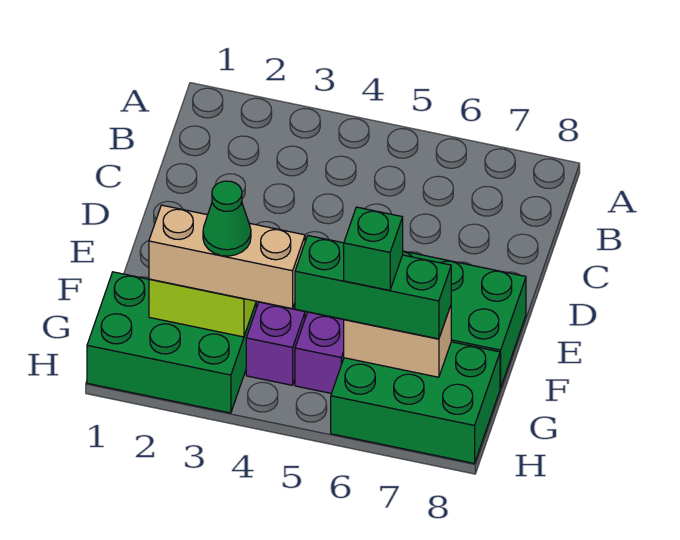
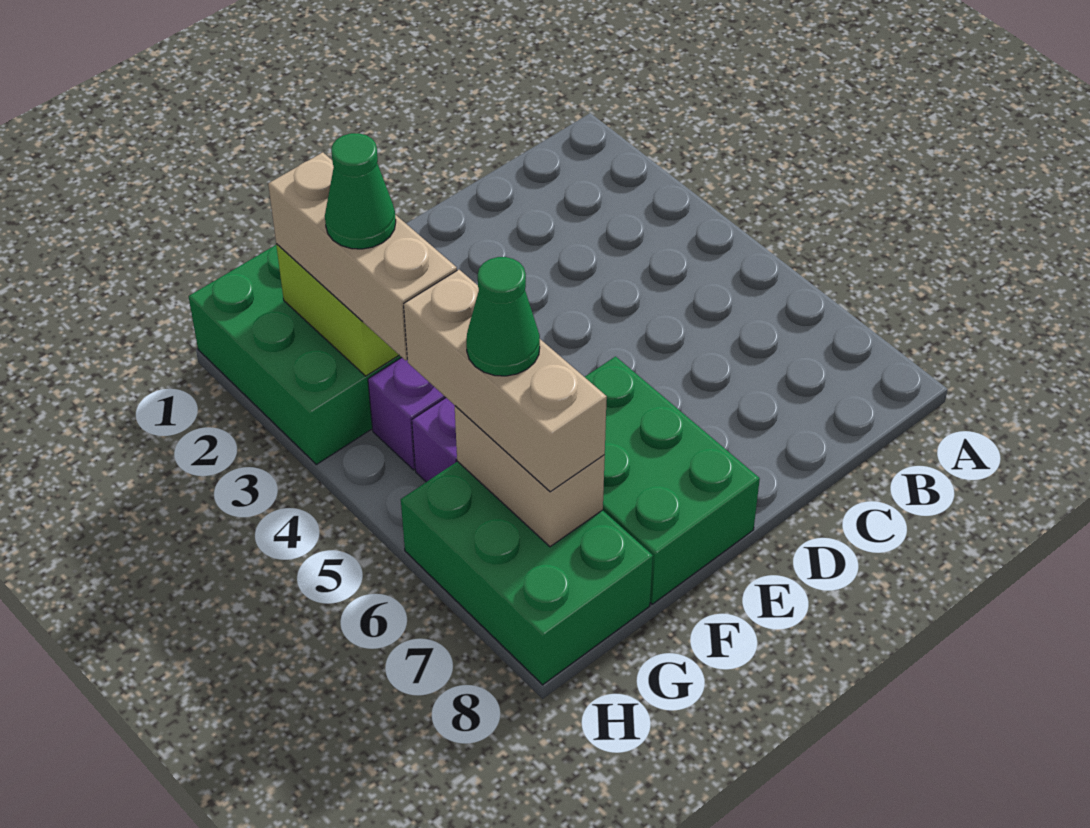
green 1x3 brick [295,236,451,339] -> tan 1x3 brick [404,270,607,492]
green 1x1 brick [344,207,403,290] -> green 1x1 cone [466,257,540,376]

